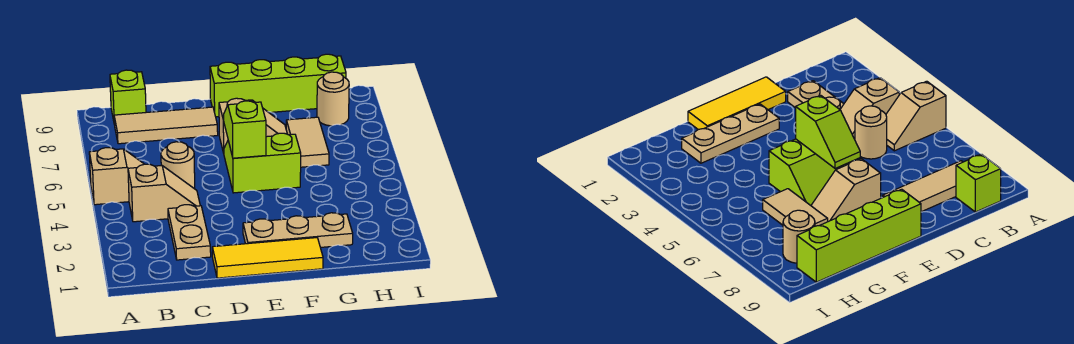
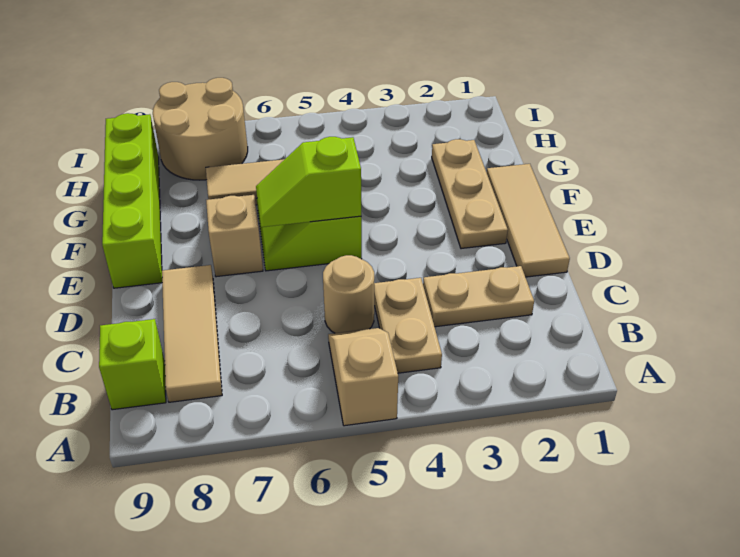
tan 1x2 slope [128,164,200,222] -> tan 1x2 plate [374,278,442,373]
yellow 1x3 tile [212,238,323,278] -> tan 1x3 tile [487,164,570,277]
tan 1x1 round brick [317,72,349,126] -> tan 2x2 round brick [153,78,248,180]

